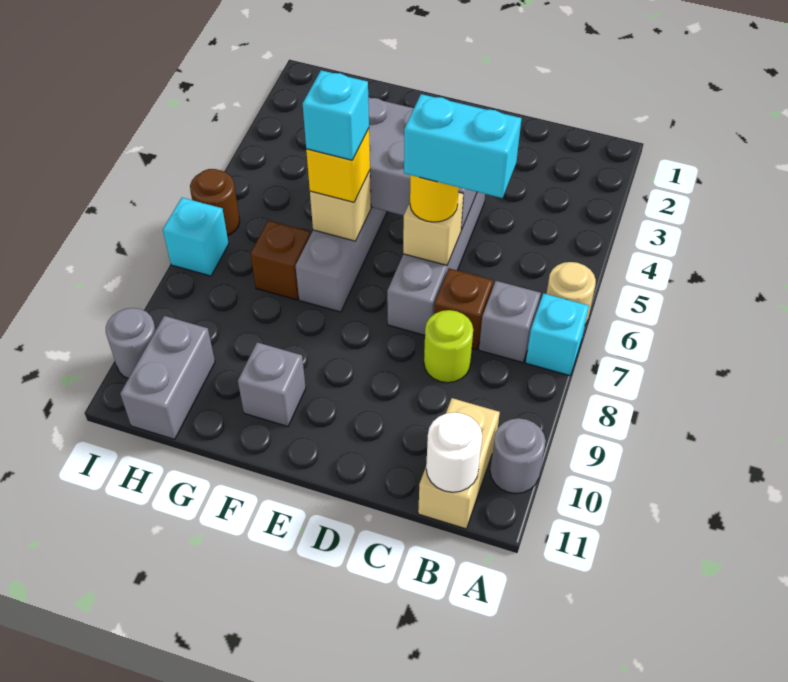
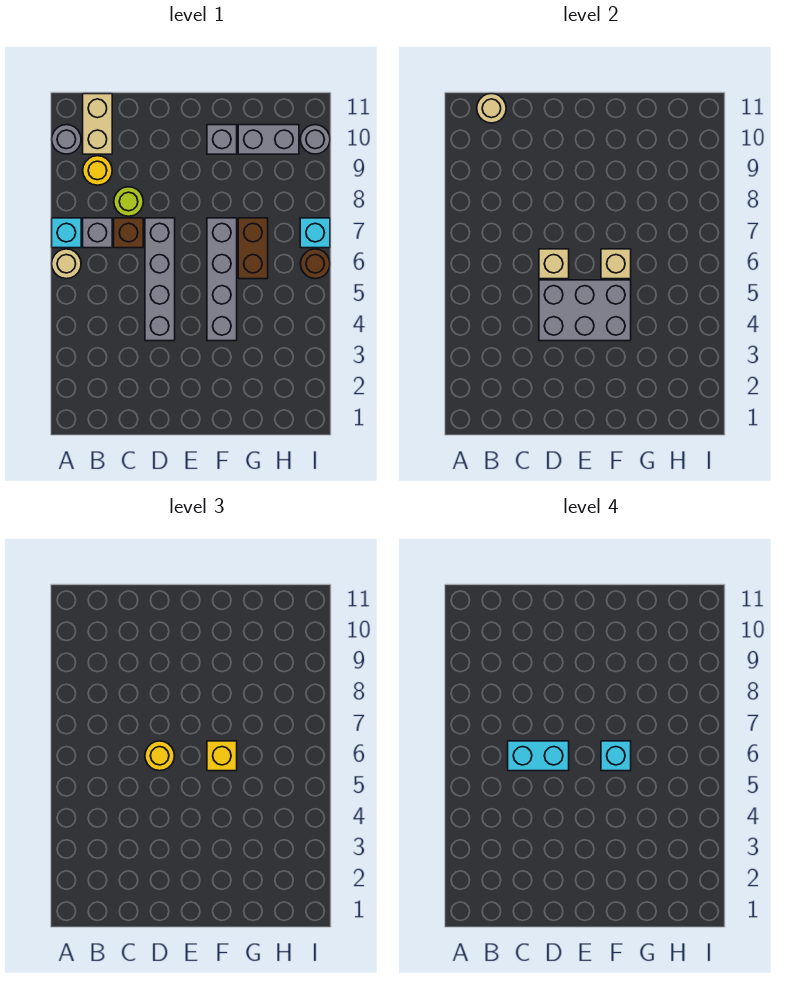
none -> yellow 1x1 round brick [83,156,112,185]
white 1x1 round brick [426,412,482,492] -> tan 1x1 round brick [477,94,506,123]
brown 1x1 brick [251,220,310,300] -> brown 1x2 brick [238,218,268,279]
grey 1x2 brick [120,316,215,439] -> grey 1x2 brick turned to [238,125,299,154]

